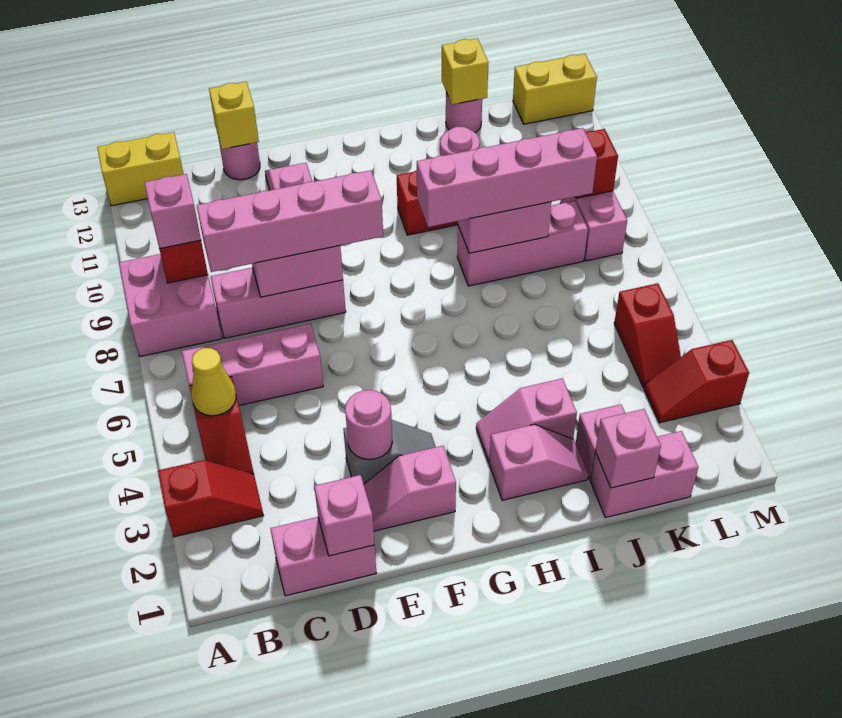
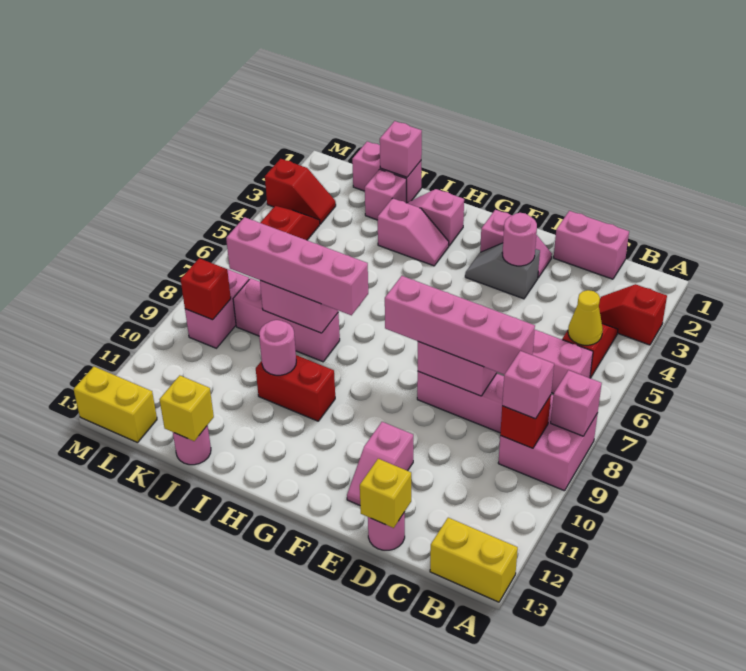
pink 1x1 brick [314,475,375,556] -> pink 1x1 brick moved to [551,370,602,436]

